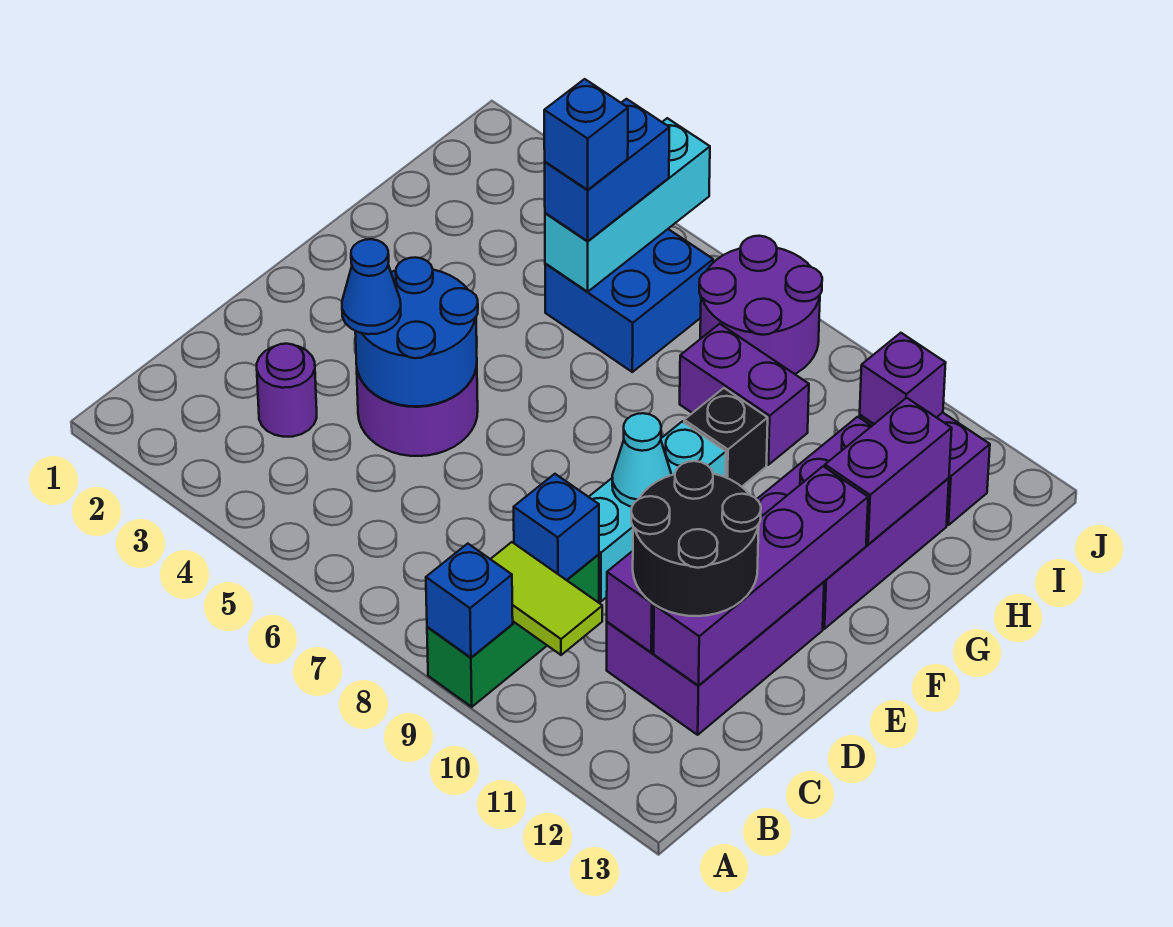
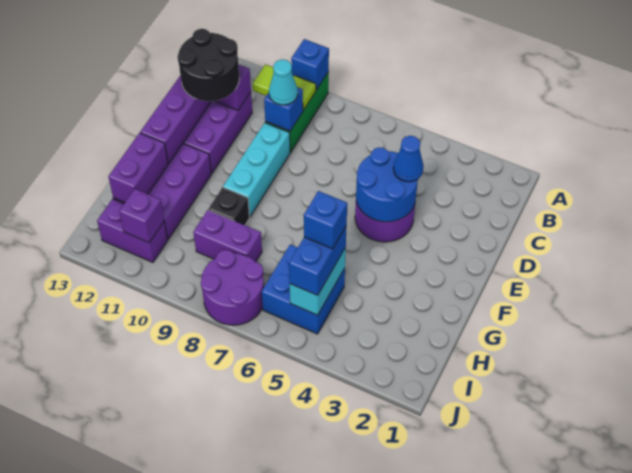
purple 1x1 round brick [257,344,317,437] -> none
cyan 1x1 cone [612,413,671,507] -> cyan 1x1 cone moved to [269,59,298,105]
cyan 1x3 brick [545,118,710,292] -> cyan 1x2 brick [290,248,346,315]

